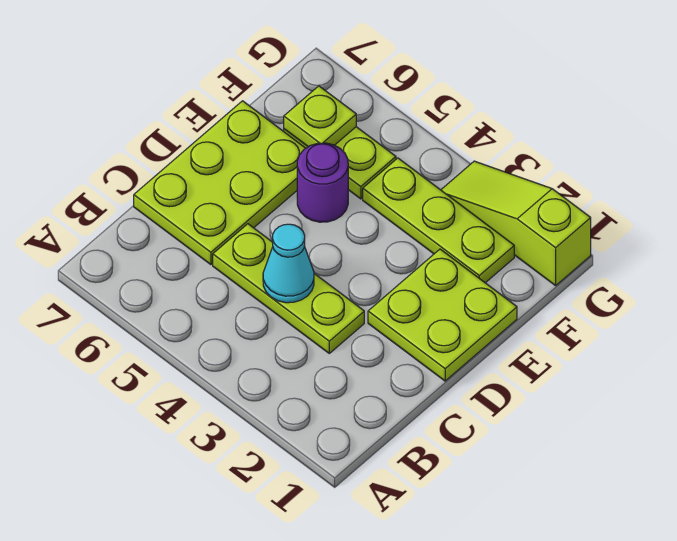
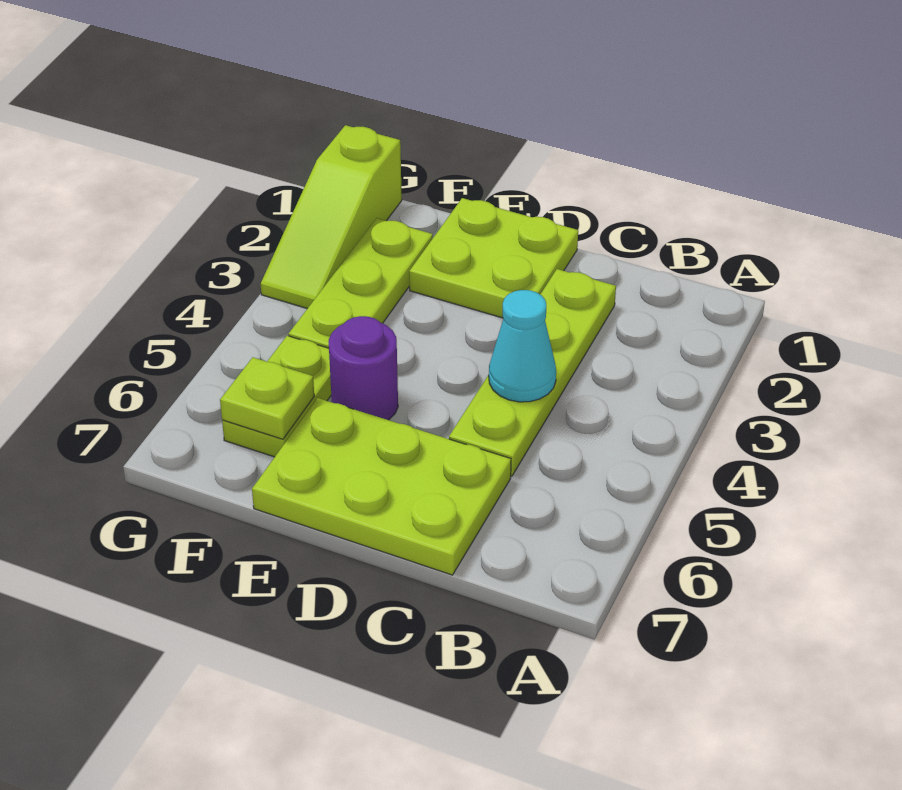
lime 1x3 plate [213,224,364,353] -> lime 1x4 plate [449,269,616,476]

